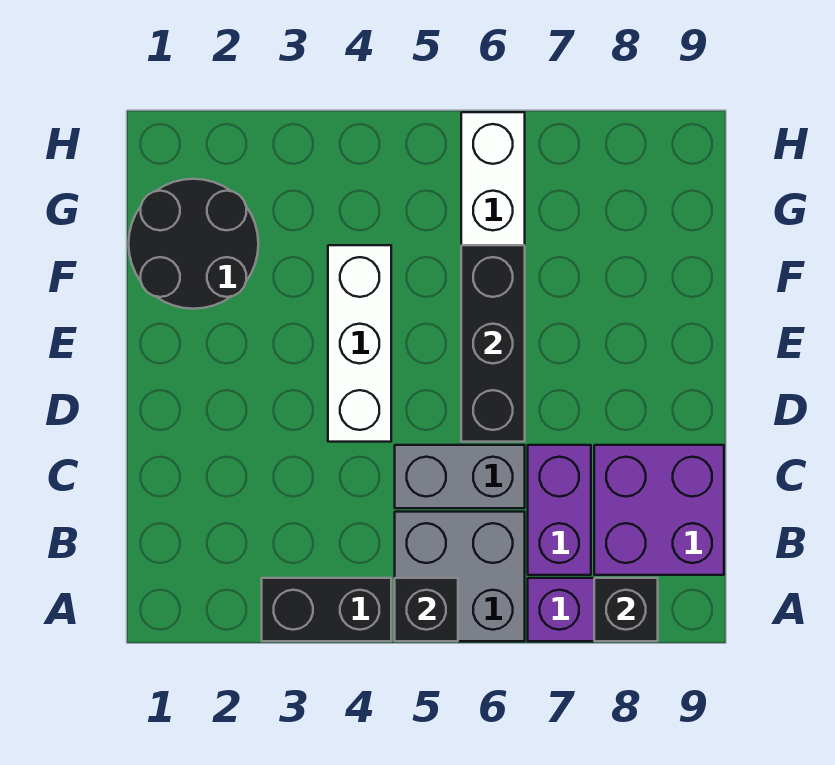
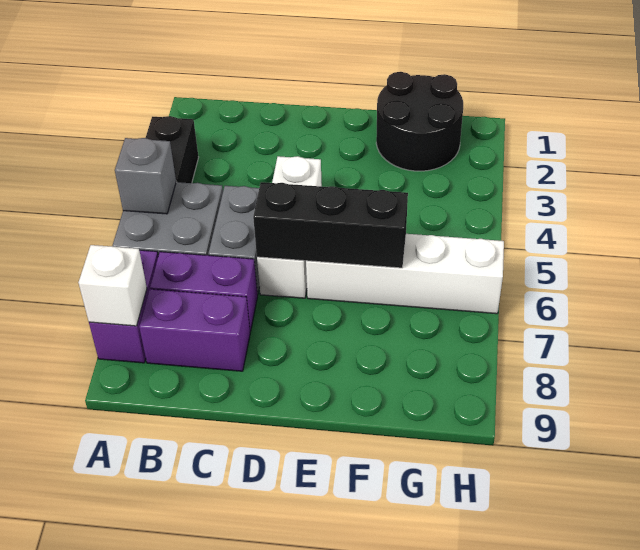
black 1x1 brick [395,578,458,641] -> grey 1x1 brick [115,138,176,214]
black 1x1 brick [594,578,658,641] -> white 1x1 brick [78,245,147,326]
purple 2x2 brick [594,445,724,575] -> purple 1x2 brick [139,289,250,371]
white 1x3 brick [328,245,391,442] -> white 1x3 brick turned to [257,156,322,298]

